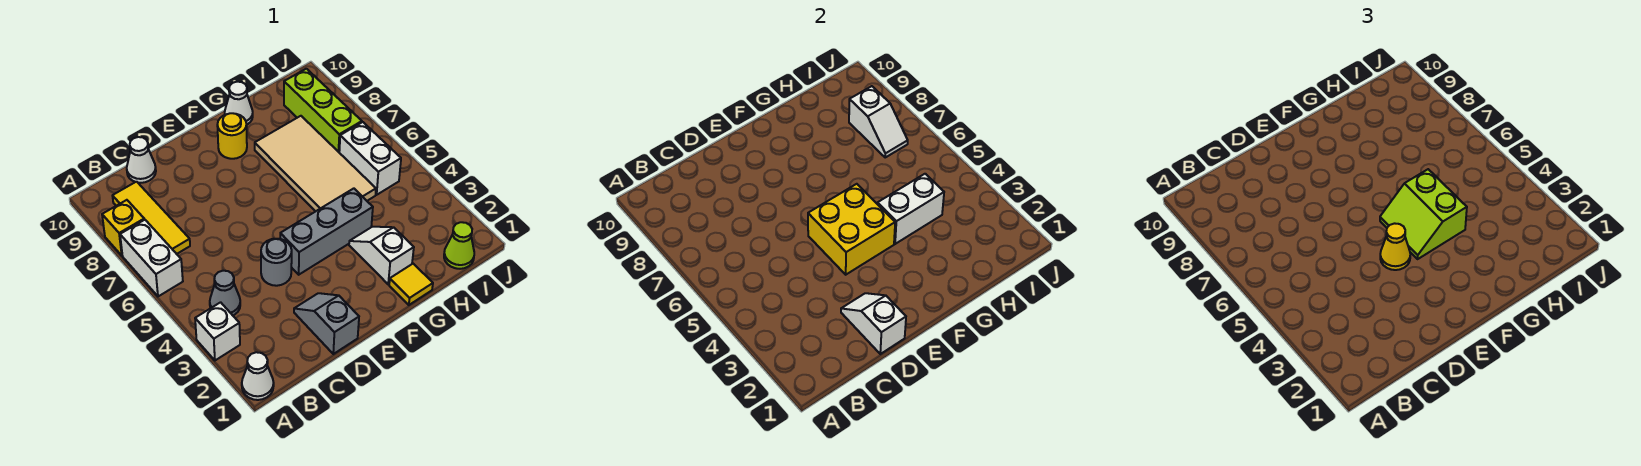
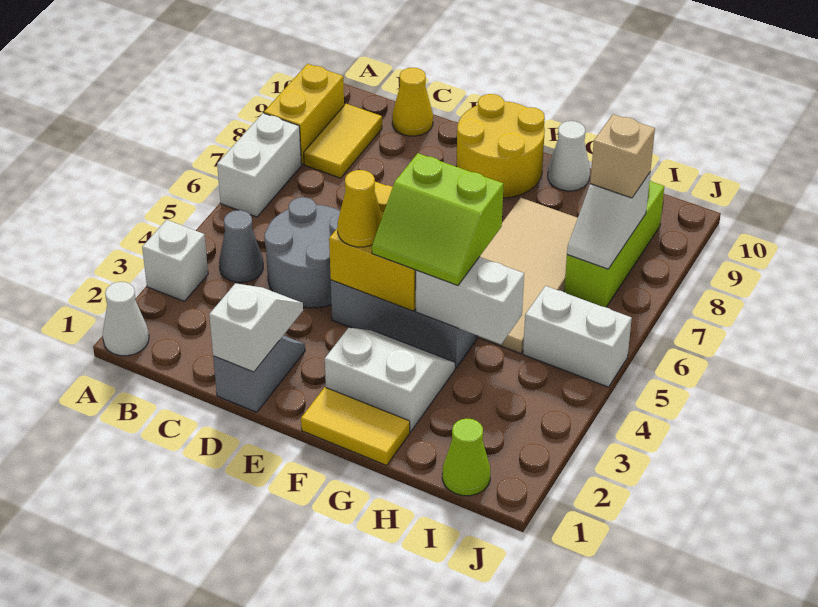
yellow 1x1 brick [102,200,144,256] -> yellow 1x2 brick [264,64,344,164]
yellow 1x3 tile [113,182,190,254] -> yellow 1x2 tile [304,104,382,178]
white 1x1 cone [127,137,156,183] -> yellow 1x1 cone [392,68,433,136]
grey 1x1 round brick [261,239,292,286] -> grey 2x2 round brick [264,197,340,308]
lime 2x2 slope [1380,169,1467,259] -> lime 2x2 slope turned to [372,153,503,285]
yellow 1x1 round brick [217,113,247,159] -> yellow 2x2 round brick [456,94,545,198]
yellow 1x1 tile [389,264,433,305] -> yellow 1x2 tile [301,387,410,466]
white 1x2 slope [349,227,414,284] -> white 2x2 slope [325,328,455,432]
white 1x2 brick [339,122,401,195] -> white 1x2 brick turned to [523,286,632,387]
none -> tan 1x1 brick [590,114,655,198]

